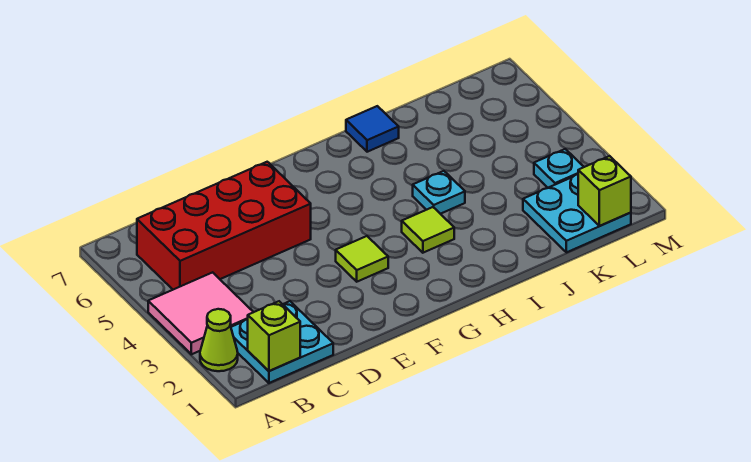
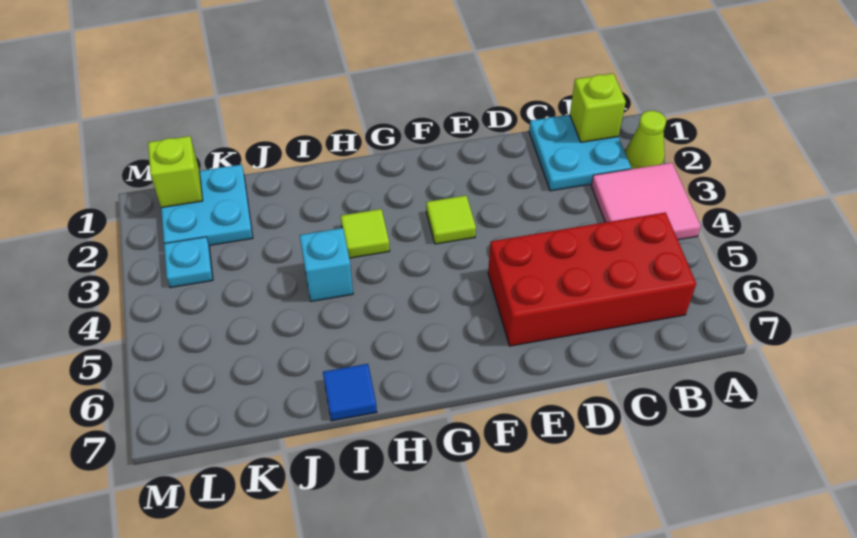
cyan 1x1 plate [413,171,465,214] -> cyan 1x1 brick [300,228,353,301]

